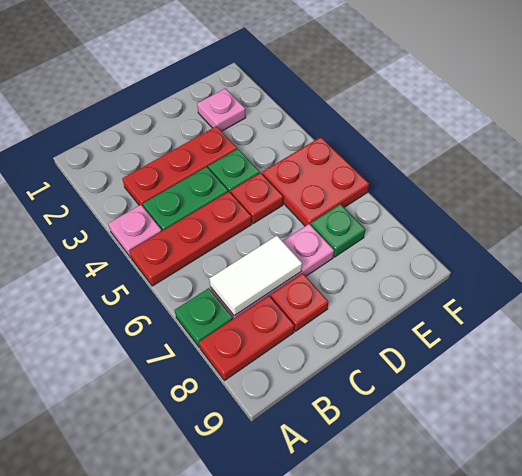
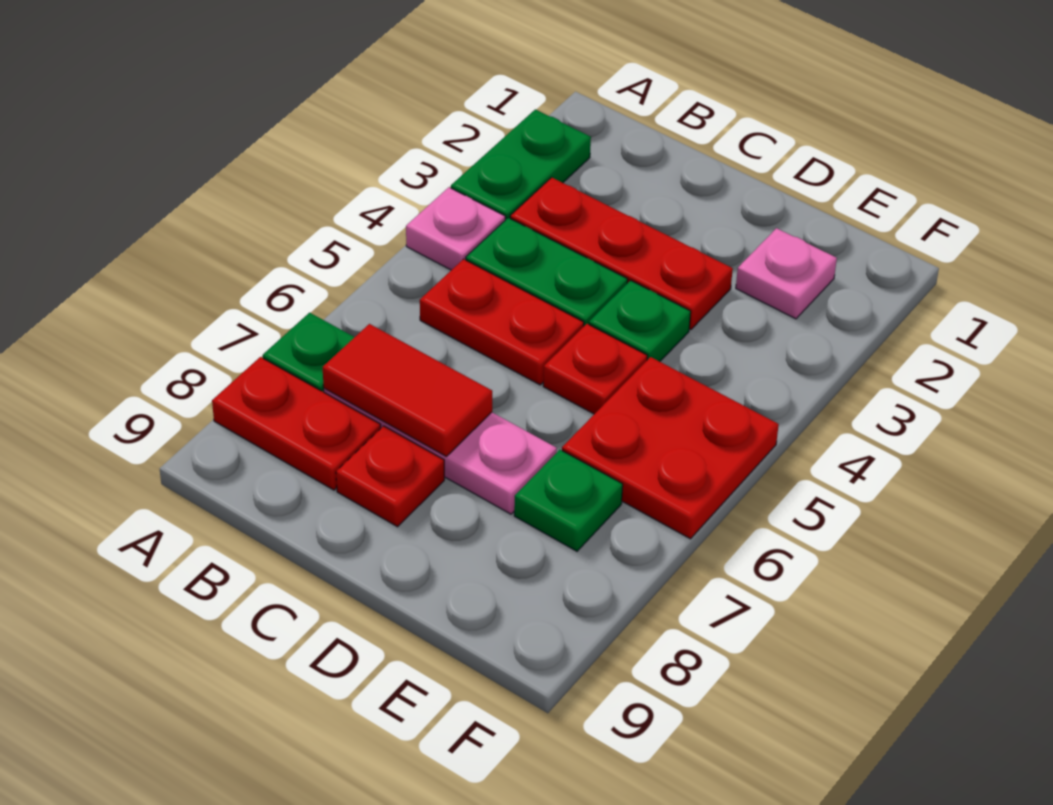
none -> green 1x2 plate [451,110,591,220]
red 1x3 plate [129,192,252,286] -> red 1x2 plate [420,259,584,385]
white 1x2 tile [209,236,302,316] -> red 1x2 tile [323,324,492,457]

